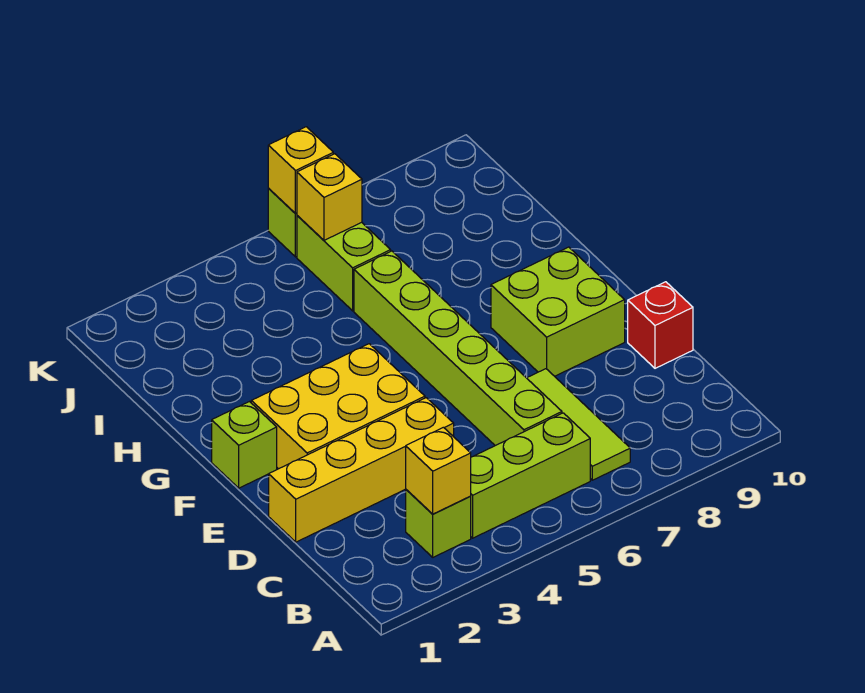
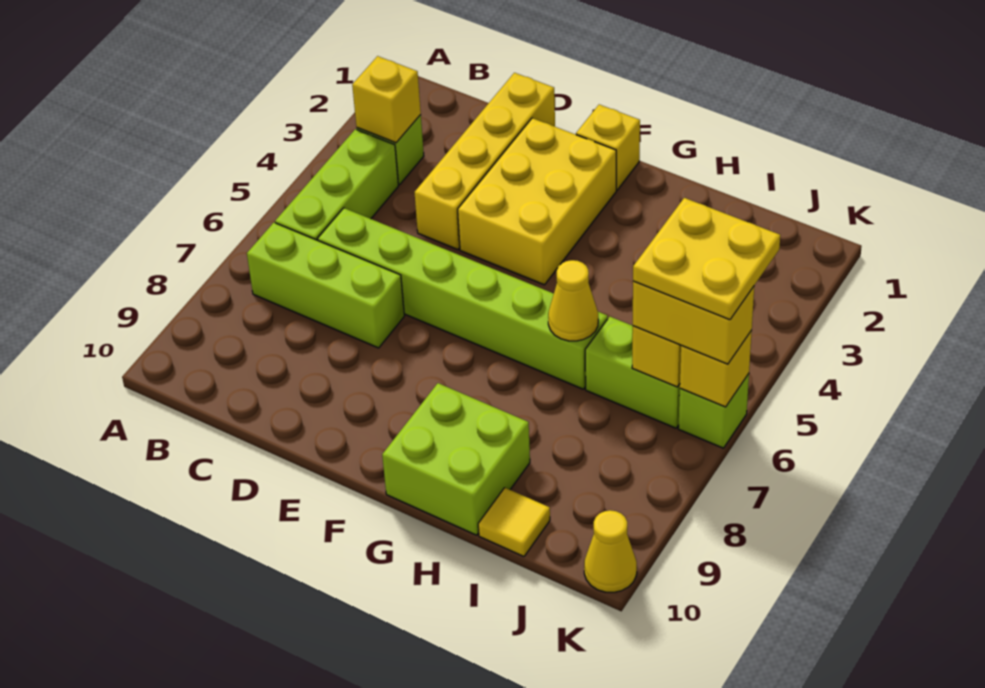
lime 1x3 tile [527,369,630,480] -> lime 1x3 brick [247,223,404,348]
red 1x1 brick [628,282,693,368] -> none
lime 2x2 brick [491,247,625,376] -> lime 2x2 brick moved to [382,383,530,535]
lime 1x1 brick [212,402,277,488] -> yellow 1x1 brick [576,105,640,190]
none -> yellow 1x1 cone [548,260,598,341]
none -> yellow 1x1 tile [478,488,550,556]
none -> yellow 2x2 plate [633,198,780,320]
none -> yellow 1x2 brick [633,281,754,364]
none -> yellow 1x1 cone [584,510,637,592]

